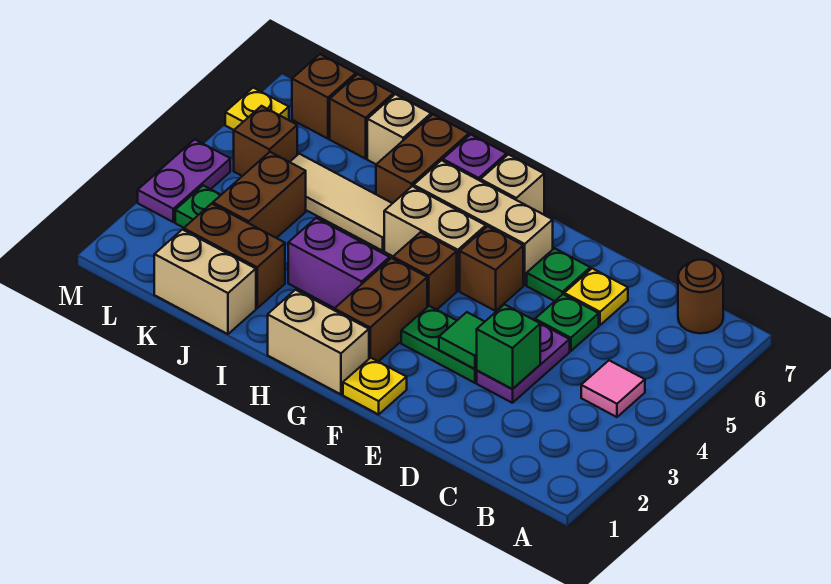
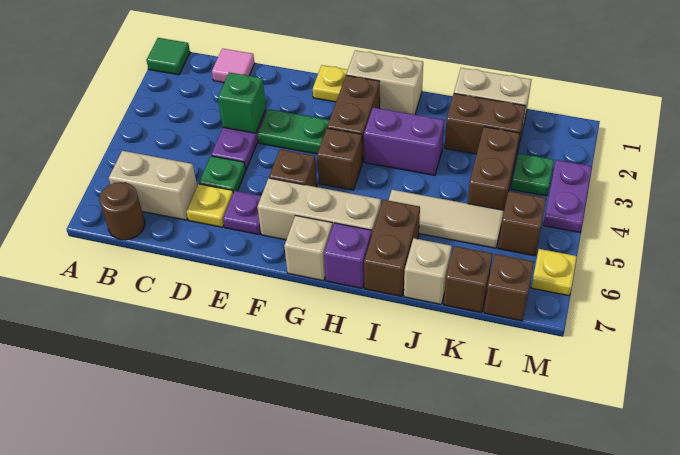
pink 1x1 tile [581,360,645,417] -> pink 1x1 tile moved to [212,49,255,83]
green 1x1 tile [439,312,485,369] -> green 1x1 tile moved to [146,38,190,75]
green 1x1 plate [527,248,590,301] -> purple 1x1 plate [223,191,261,234]
tan 1x2 brick [384,186,486,291] -> tan 1x2 brick moved to [109,151,197,220]

